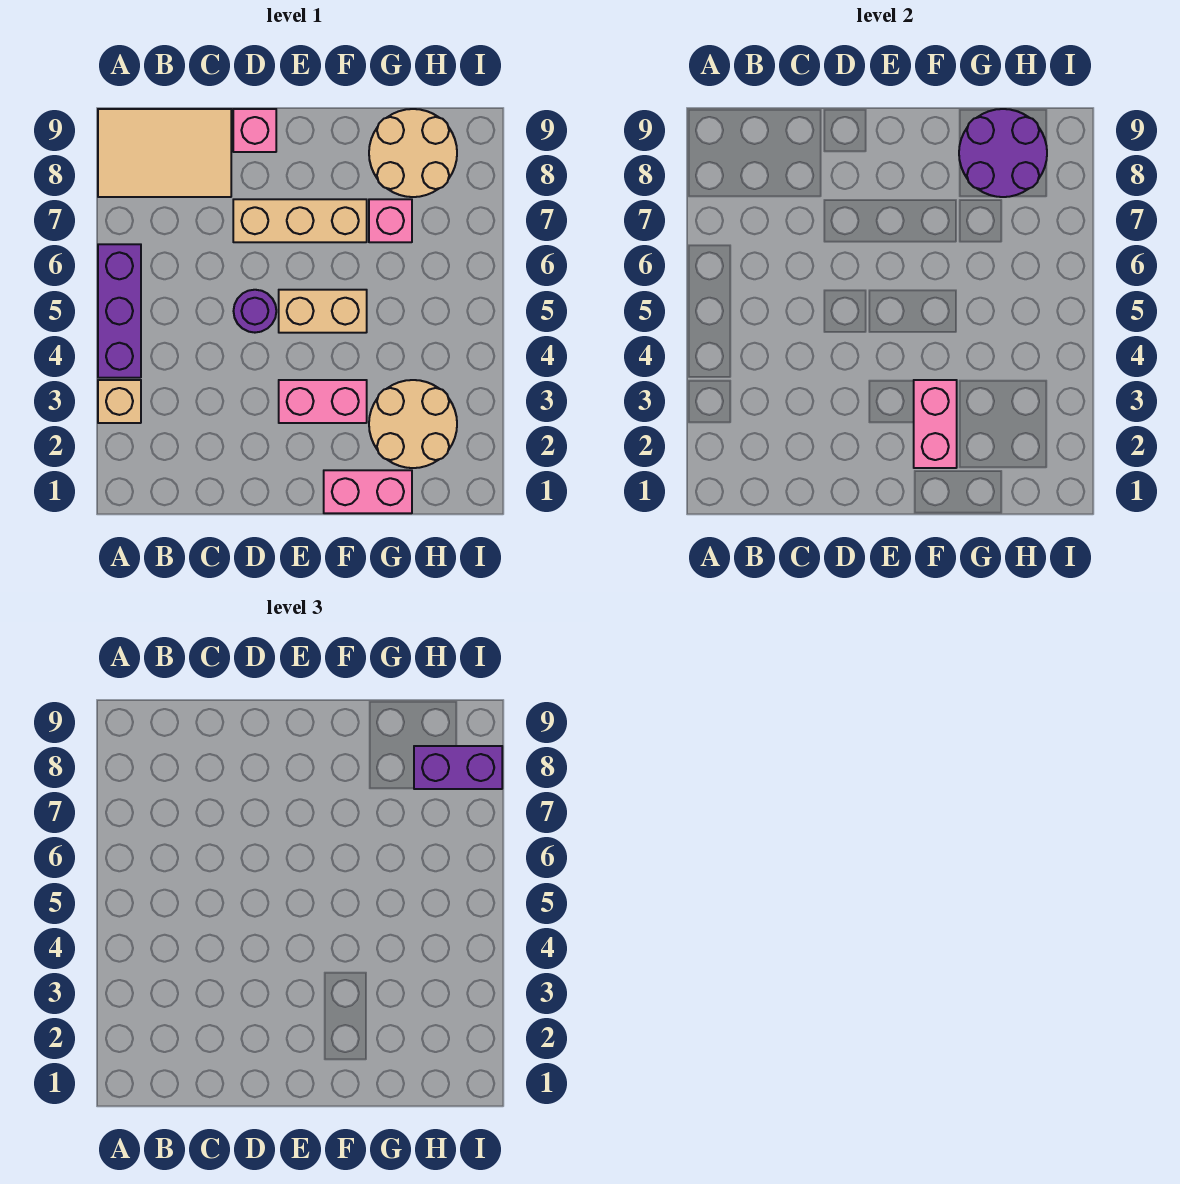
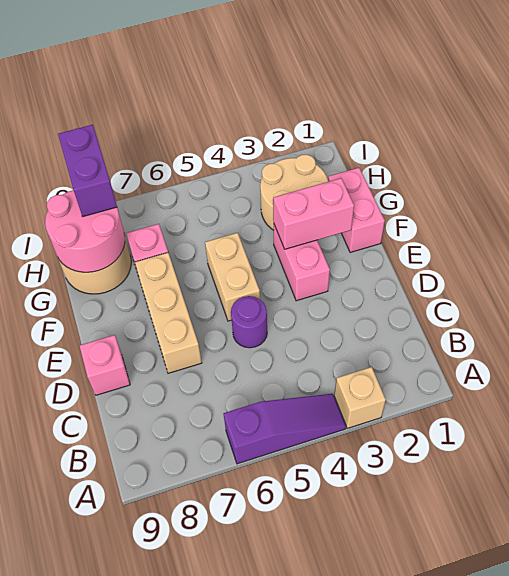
purple 1x3 brick [98,244,141,378] -> purple 1x3 slope [223,394,346,464]
tan 2x3 tile [98,109,231,197] -> none
purple 2x2 round brick [959,109,1047,197] -> pink 2x2 round brick [45,190,125,272]

